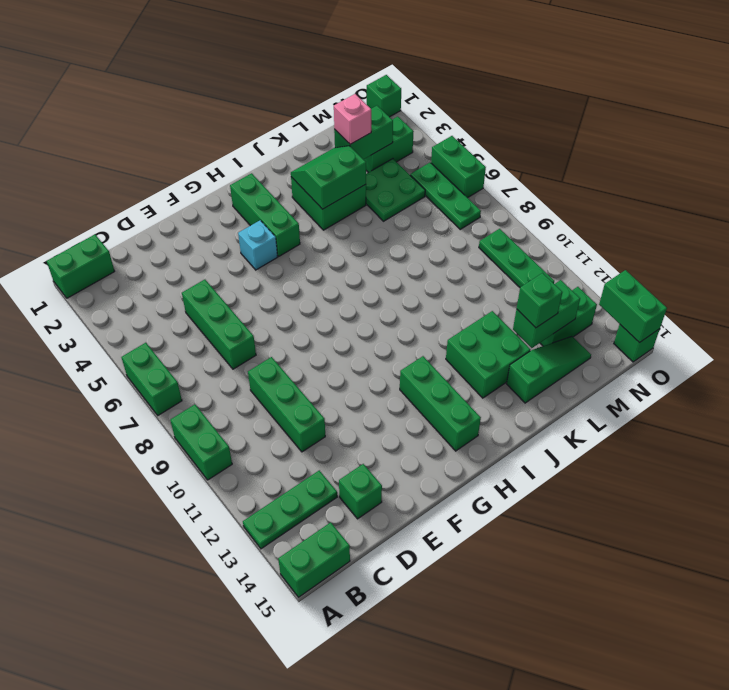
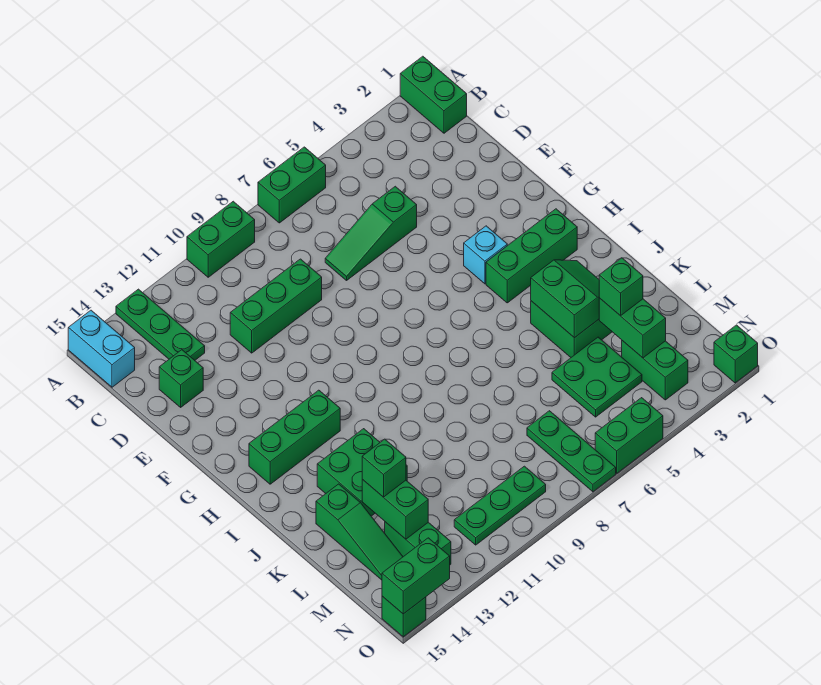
green 1x2 brick [278,522,350,597] -> cyan 1x2 brick [68,310,135,387]
green 1x3 brick [182,279,256,369] -> green 1x3 slope [325,186,417,280]
pink 1x1 brick [334,94,371,144] -> green 1x1 brick [599,258,643,316]
green 1x3 plate [410,163,481,229] -> green 1x3 plate turned to [527,411,616,492]

